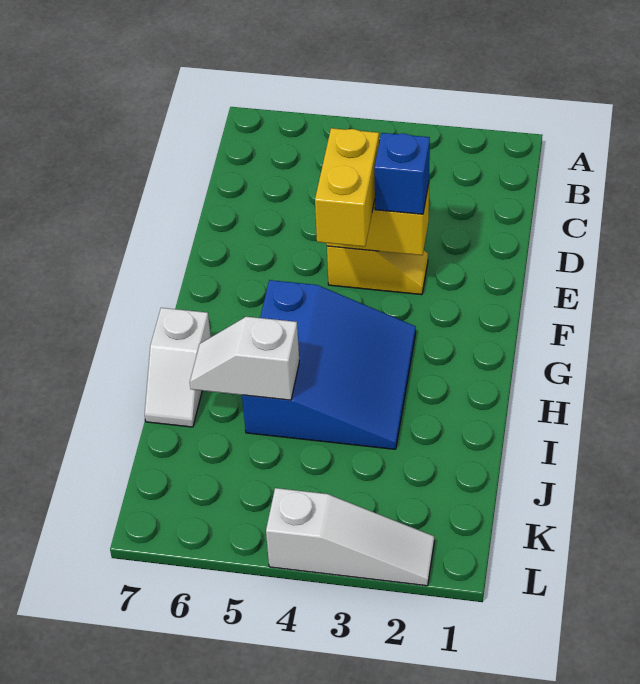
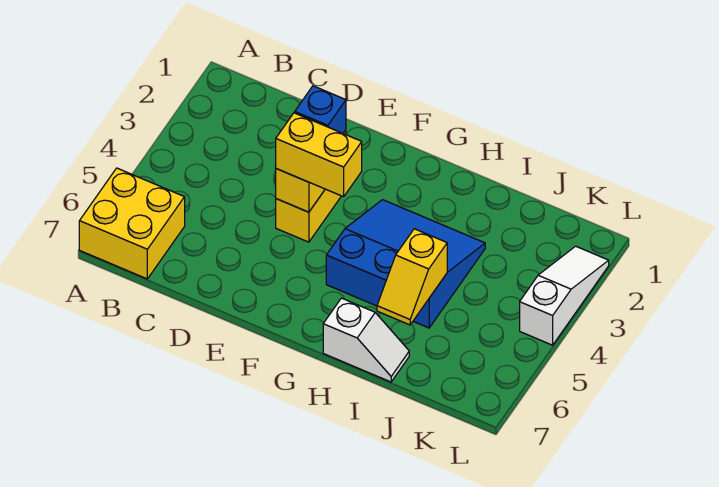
none -> yellow 2x2 brick [79,168,185,279]
white 1x2 slope [190,317,299,400] -> yellow 1x2 slope [377,229,447,325]

